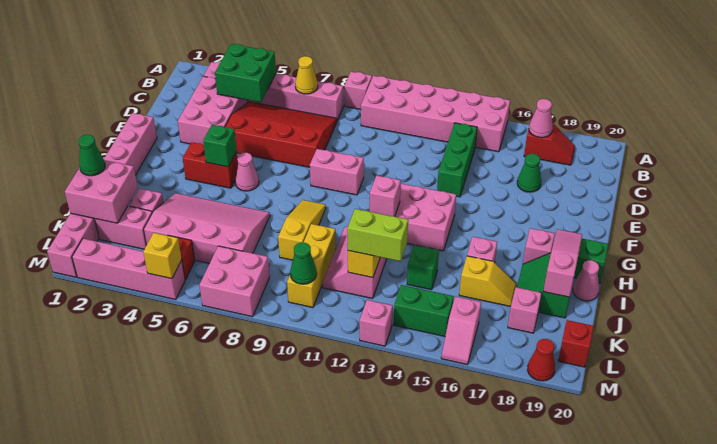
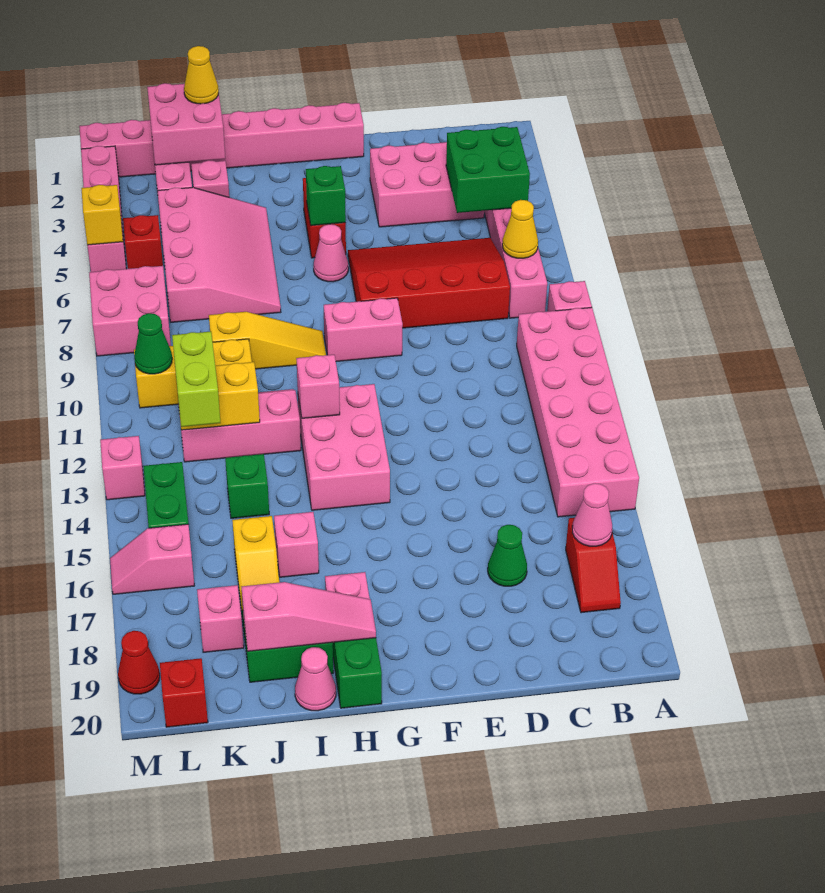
red 3x4 slope [225,102,337,167] -> red 3x4 slope turned to [348,238,510,328]
green 1x3 brick [437,123,477,197] -> none
pink 1x2 brick [310,149,364,195] -> pink 1x2 brick turned to [324,298,403,362]
green 1x1 cone [78,135,105,176] -> yellow 1x1 cone [184,46,219,104]

